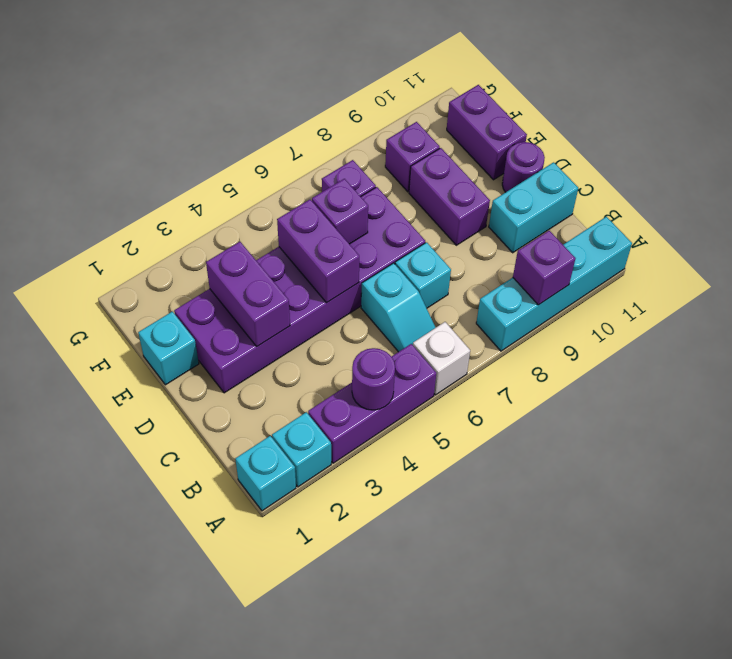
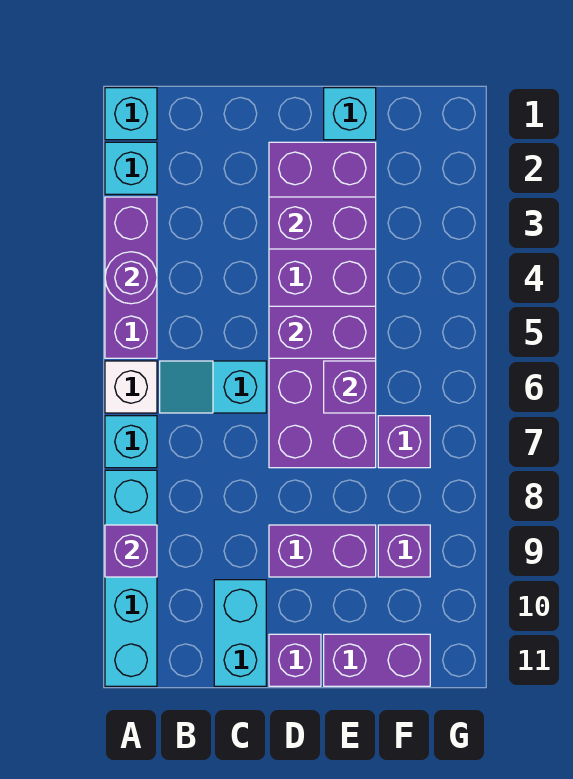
cyan 1x1 brick [395,242,451,308] -> cyan 1x1 brick moved to [105,416,157,468]
purple 1x1 round brick [502,142,545,192] -> purple 1x1 brick [269,634,321,686]

